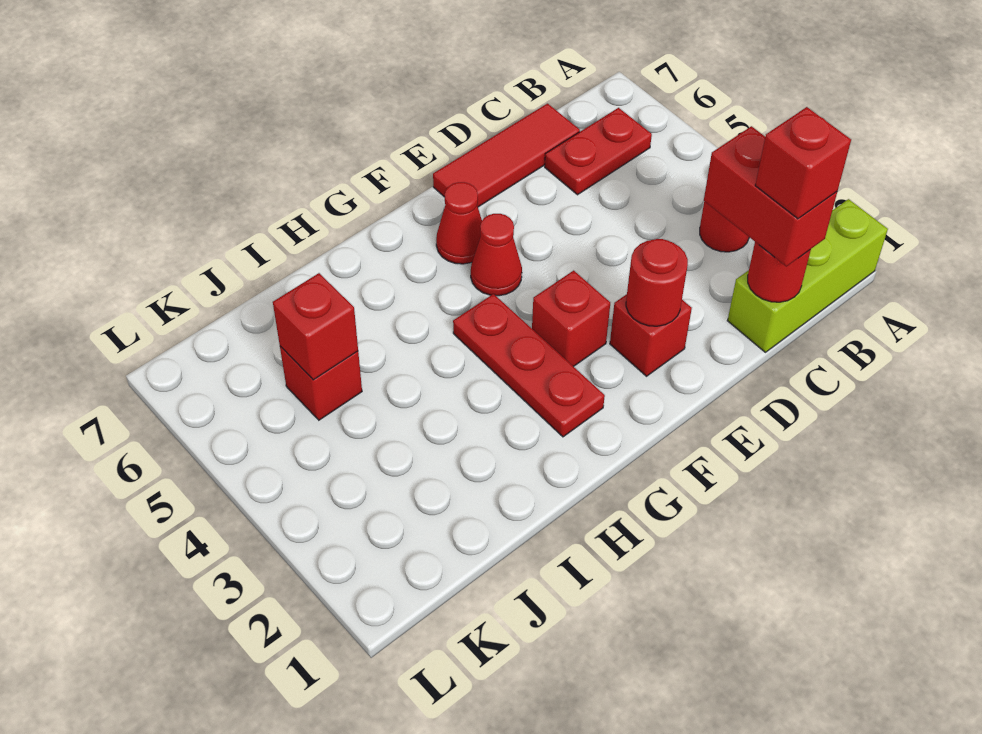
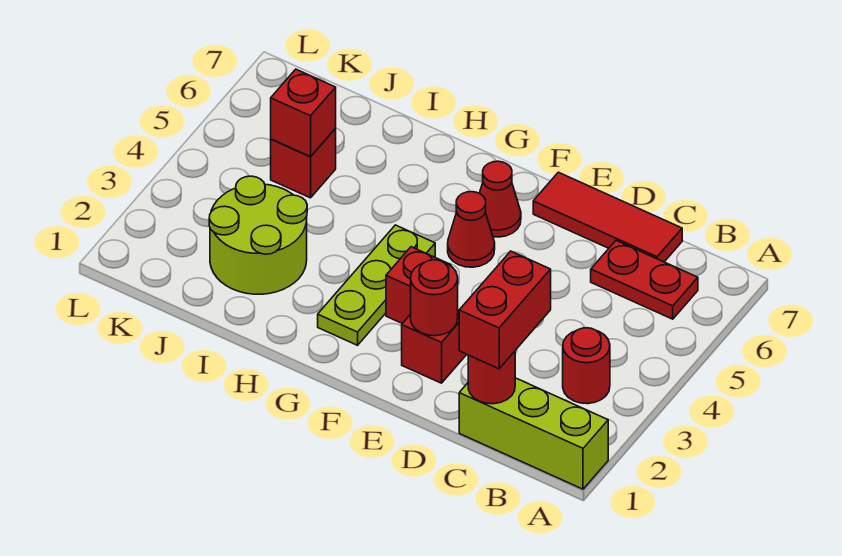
red 1x1 brick [755,107,851,219] -> none
red 1x3 plate [453,294,605,437] -> lime 1x3 plate [318,225,435,345]
none -> lime 2x2 round brick [209,176,307,294]

